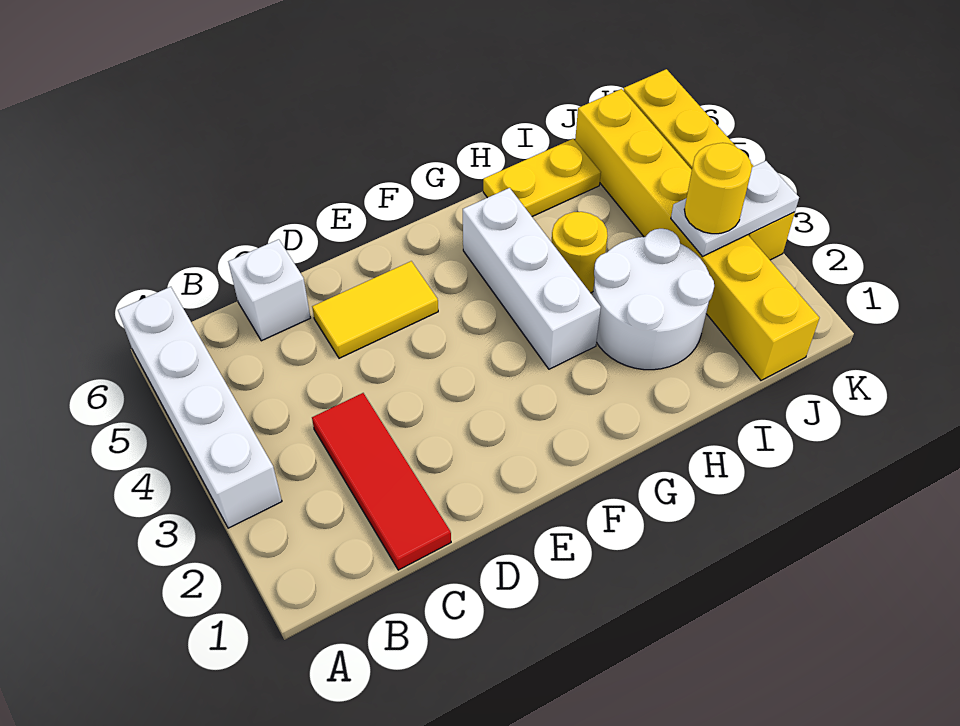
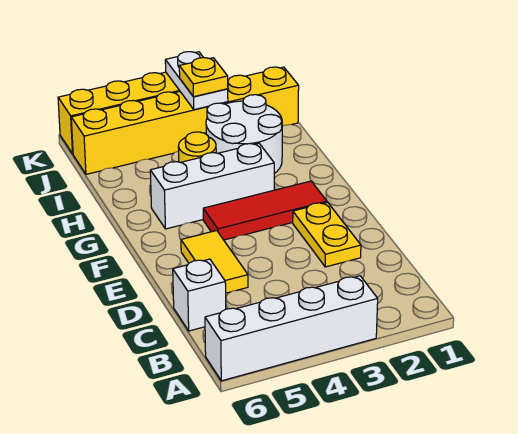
red 1x3 tile [312,393,451,570] -> red 1x3 tile moved to [203,181,327,240]
yellow 1x2 plate [483,139,601,217] -> yellow 1x2 plate moved to [293,202,361,267]
yellow 1x1 round brick [684,143,752,234] -> yellow 1x1 plate [179,58,228,97]

